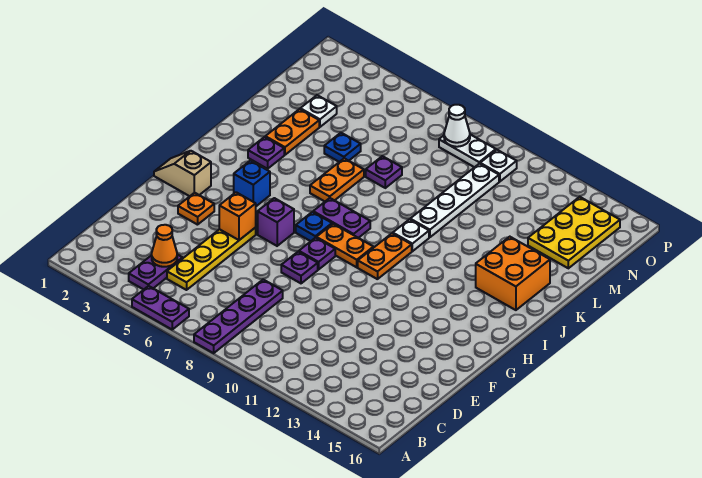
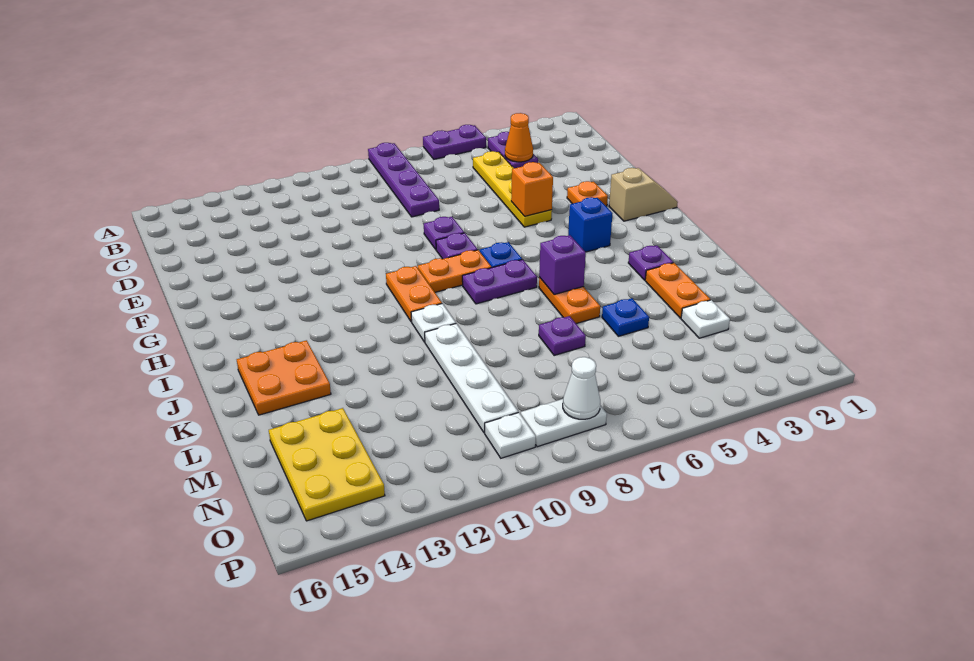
purple 1x1 brick [258,198,294,246] -> purple 1x1 brick moved to [539,235,586,295]
orange 2x2 brick [476,237,550,310] -> orange 2x2 plate [237,340,331,415]

